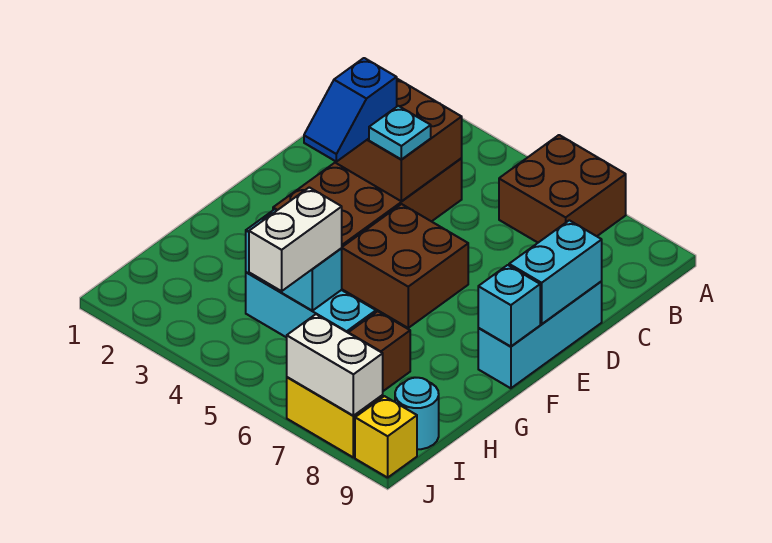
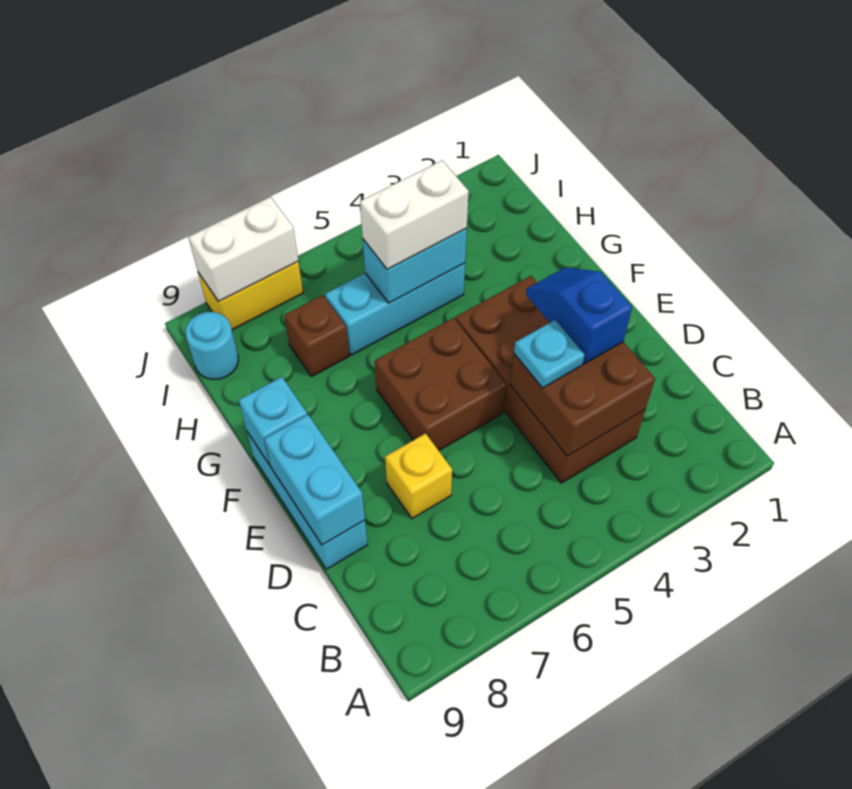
brown 2x2 brick [499,135,626,243] -> none
white 1x2 brick [249,187,342,291] -> white 1x2 brick turned to [360,160,469,269]
yellow 1x1 brick [355,396,417,478] -> yellow 1x1 brick moved to [385,433,452,519]

